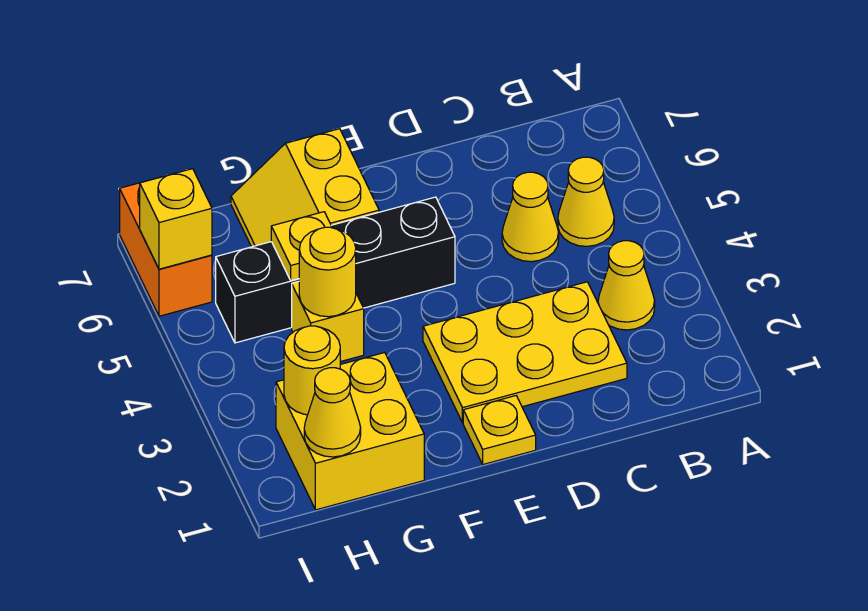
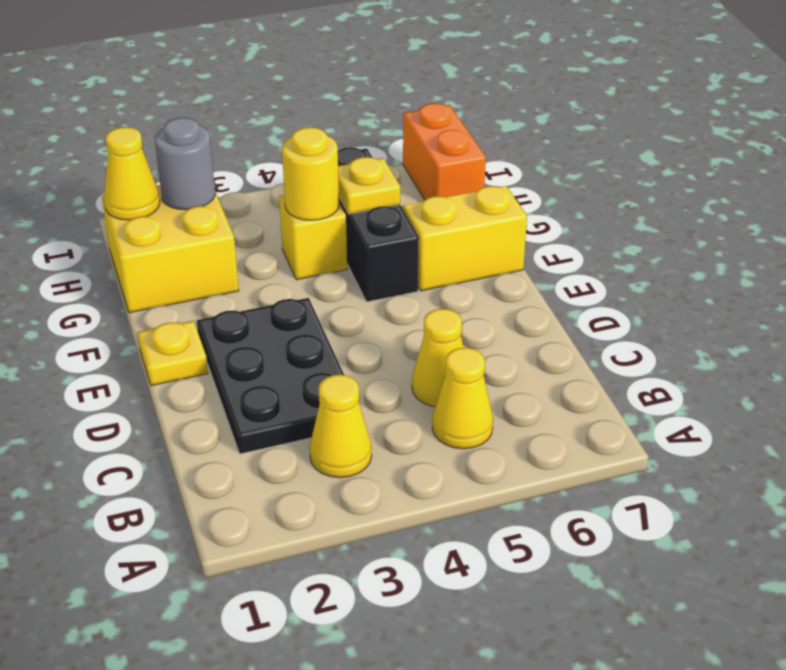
yellow 2x3 plate [423,282,627,423] -> black 2x3 plate [197,298,344,454]
black 1x4 brick [216,197,455,343] -> black 1x3 brick [338,147,419,302]
yellow 1x1 round brick [284,326,340,415] -> grey 1x1 round brick [155,118,215,210]
orange 1x2 brick [120,183,212,316] -> orange 1x2 brick turned to [403,103,486,200]
yellow 1x1 brick [140,169,212,269] -> none

